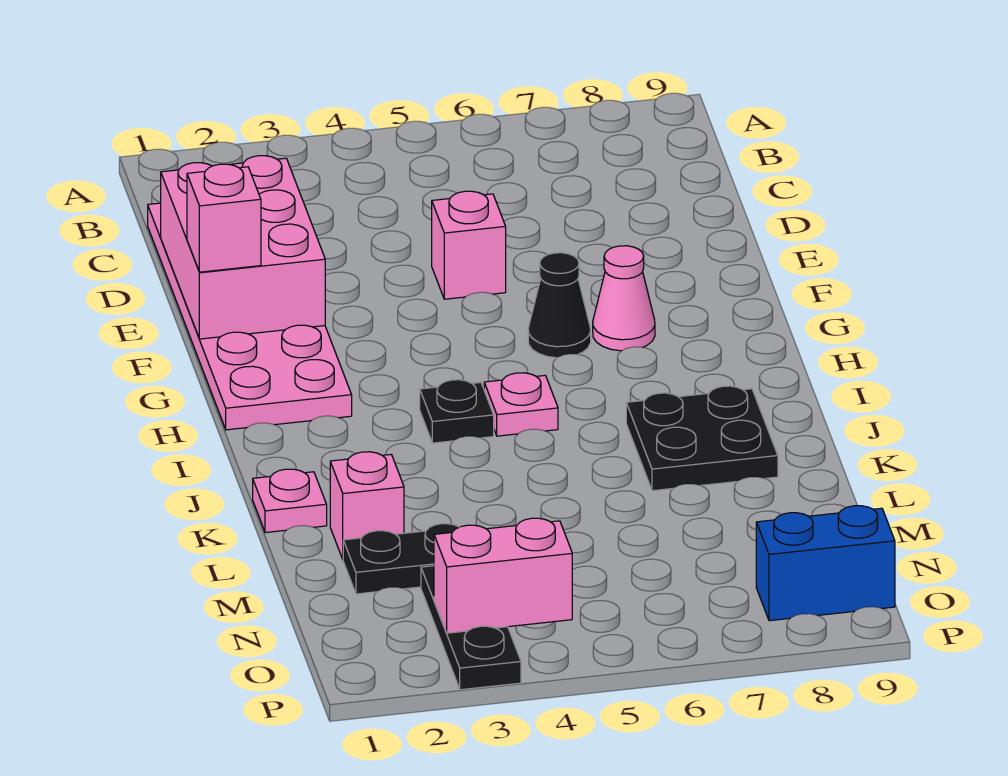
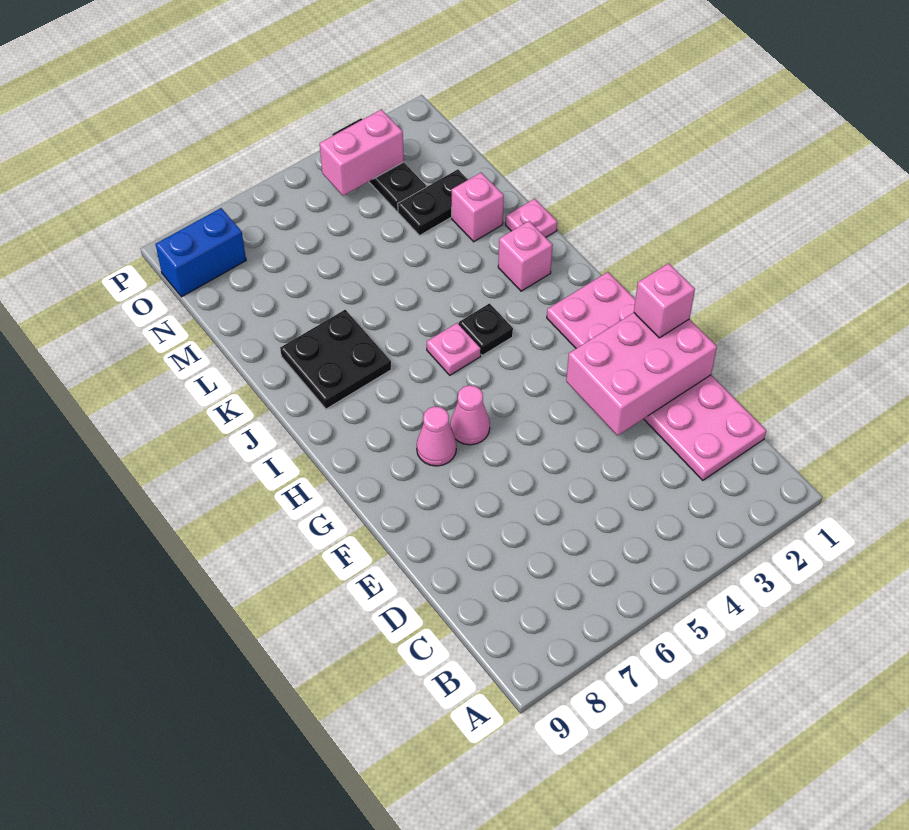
pink 2x3 brick [161,156,325,339] -> pink 2x3 brick turned to [566,313,717,435]
pink 1x1 brick [432,191,506,299] -> pink 1x1 brick moved to [498,221,553,291]
black 1x1 cone [528,253,591,358] -> pink 1x1 cone [450,385,490,445]

